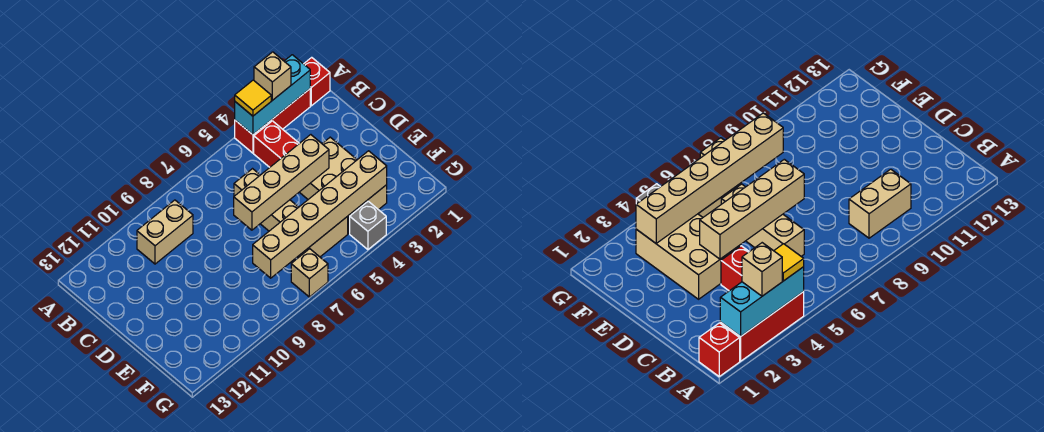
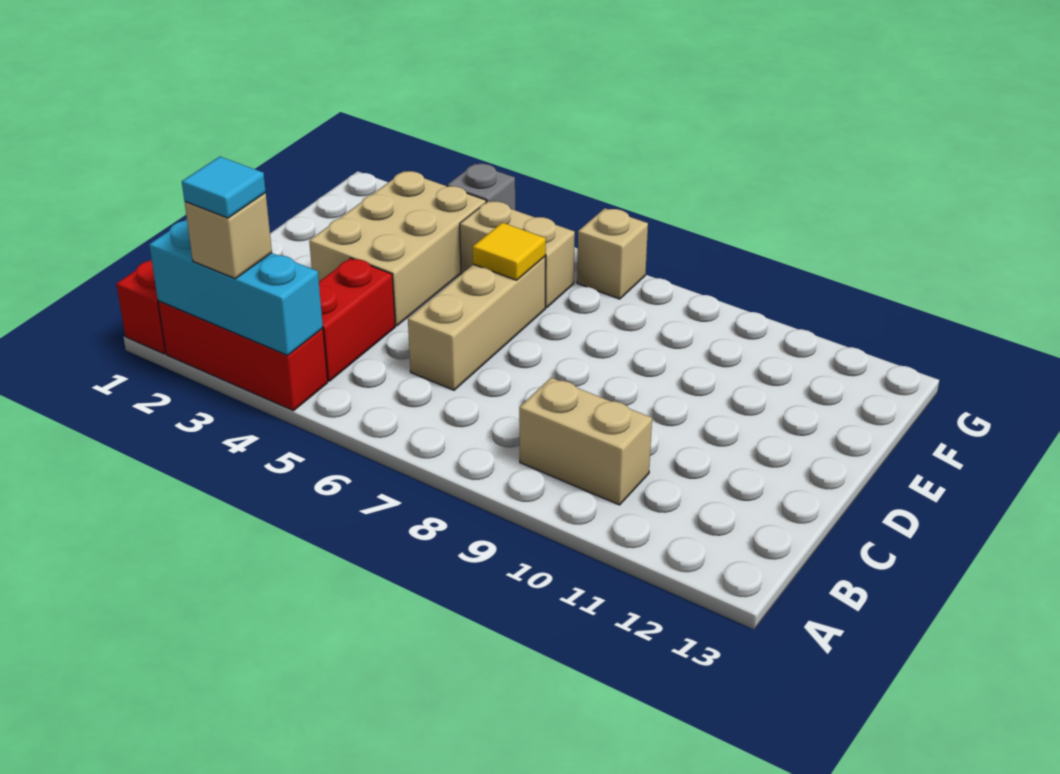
none -> cyan 1x1 tile [182,157,266,218]
yellow 1x1 tile [235,80,271,116] -> yellow 1x1 tile moved to [473,223,546,280]
tan 1x4 brick [234,135,329,230] -> none
tan 1x6 brick [253,151,387,278] -> none

